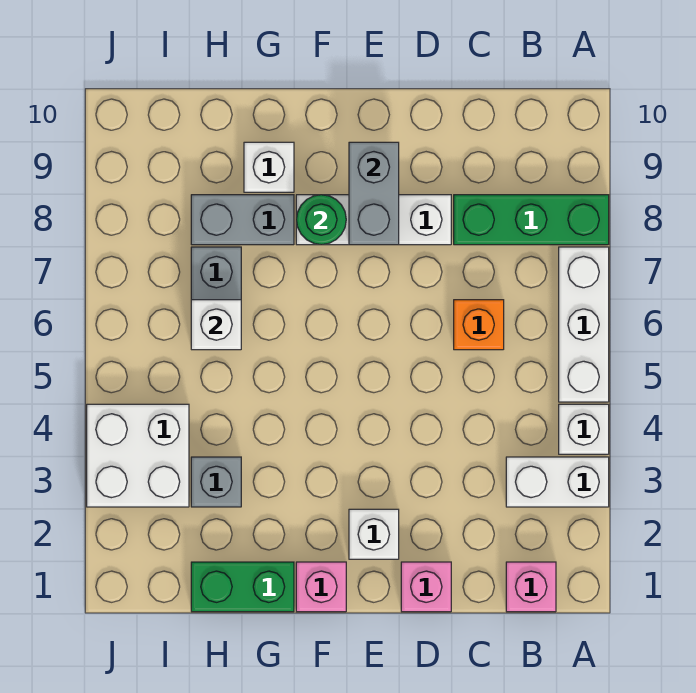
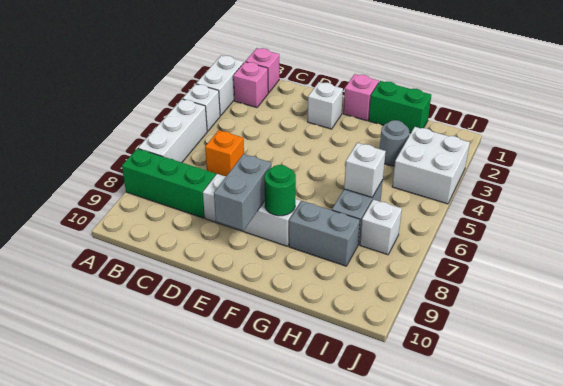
white 1x2 brick [506,457,609,507] -> white 1x2 brick turned to [196,55,244,116]
pink 1x1 brick [401,562,451,612] -> pink 1x1 brick moved to [233,62,268,108]
white 1x1 brick [244,142,294,192] -> white 1x1 brick moved to [360,199,402,255]
grey 1x1 brick [191,457,241,507] -> grey 1x1 round brick [380,120,409,166]

